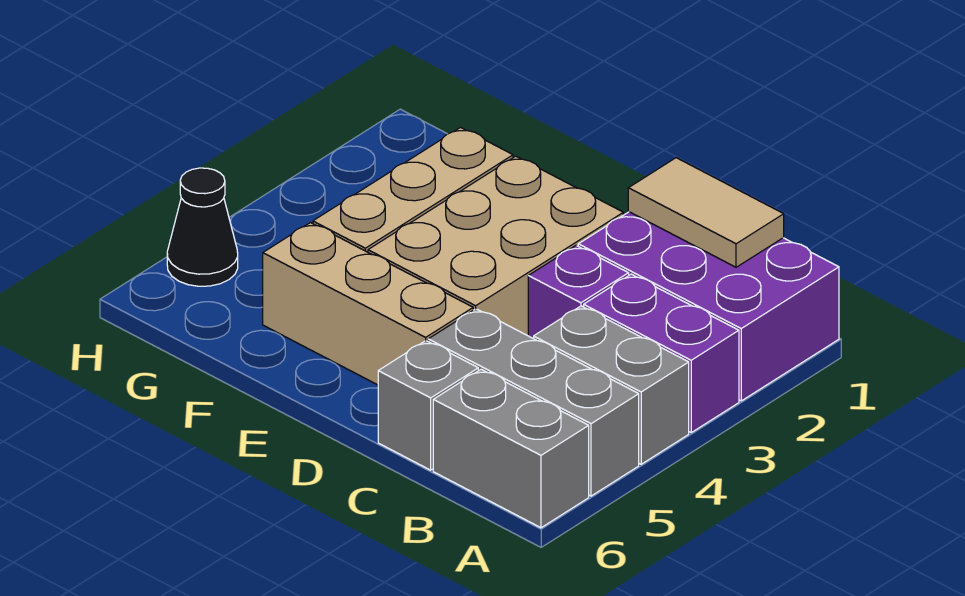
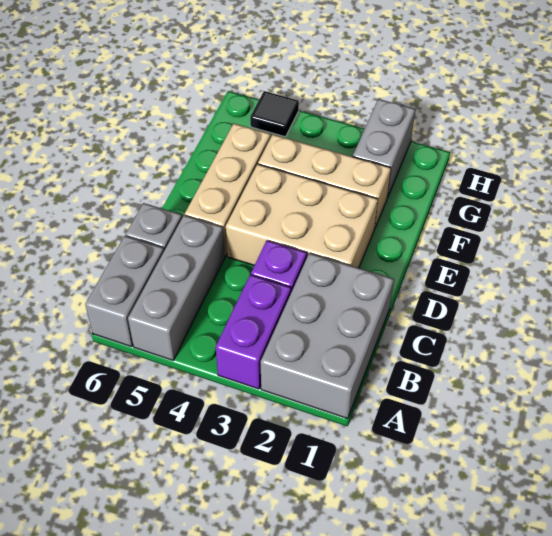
purple 2x3 brick [578,212,839,401] -> grey 2x3 brick [261,253,394,419]
grey 1x2 brick [534,306,689,464] -> grey 1x2 brick moved to [353,99,415,198]
tan 1x2 tile [628,158,784,267] -> none
black 1x1 cone [167,168,238,286] -> black 1x1 tile [250,91,299,137]

